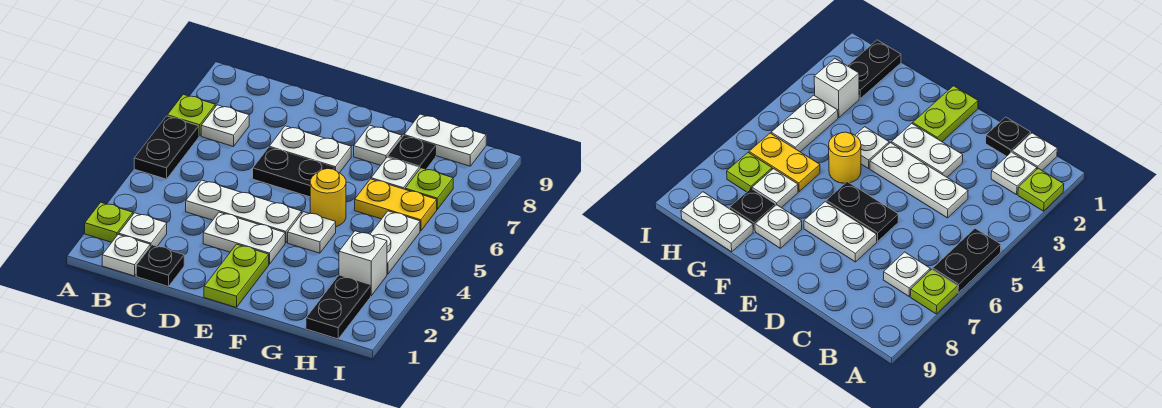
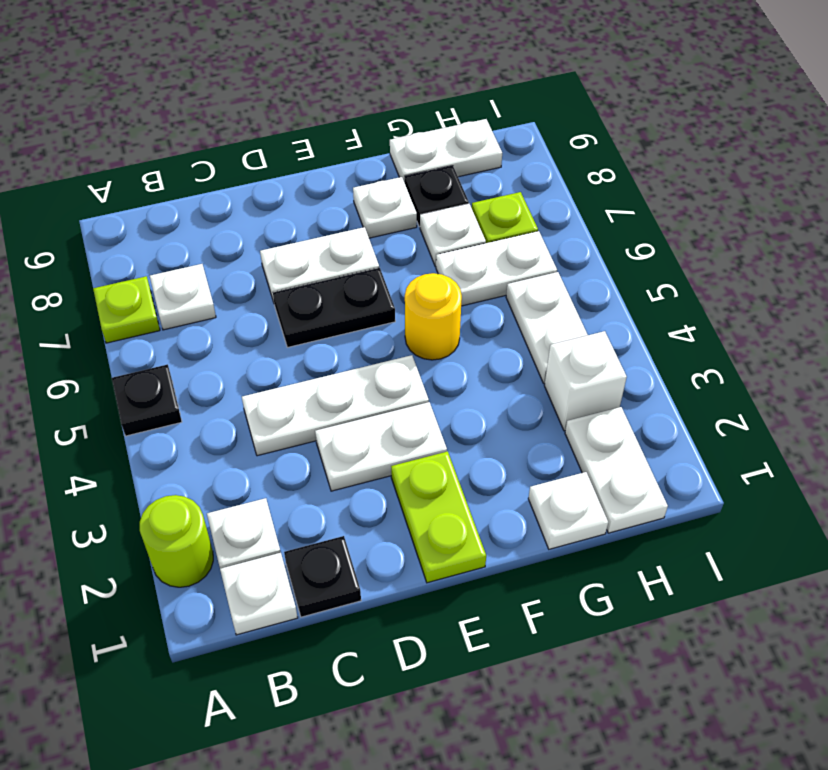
lime 1x1 plate [85,202,133,242] -> lime 1x1 round brick [140,495,213,587]
black 1x2 plate [134,116,199,179] -> black 1x1 plate [112,364,182,436]
white 1x1 plate [288,212,336,253] -> white 1x1 plate moved to [528,472,608,549]
yellow 1x2 plate [355,179,437,231] -> white 1x2 plate [436,231,557,306]
black 1x2 plate [306,276,371,339] -> white 1x2 plate [565,407,668,533]

